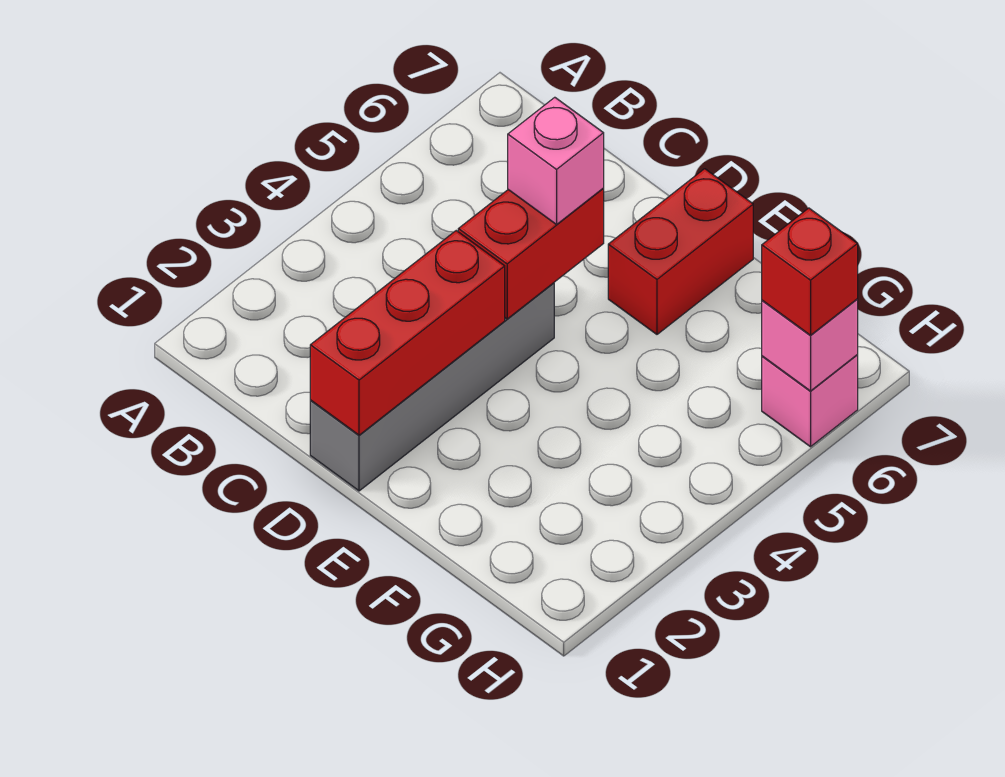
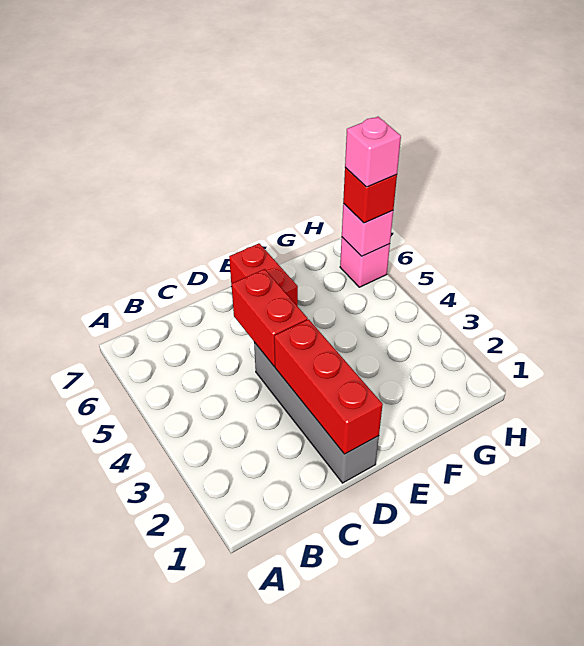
pink 1x1 brick [508,97,604,225] -> pink 1x1 brick moved to [345,117,401,187]

